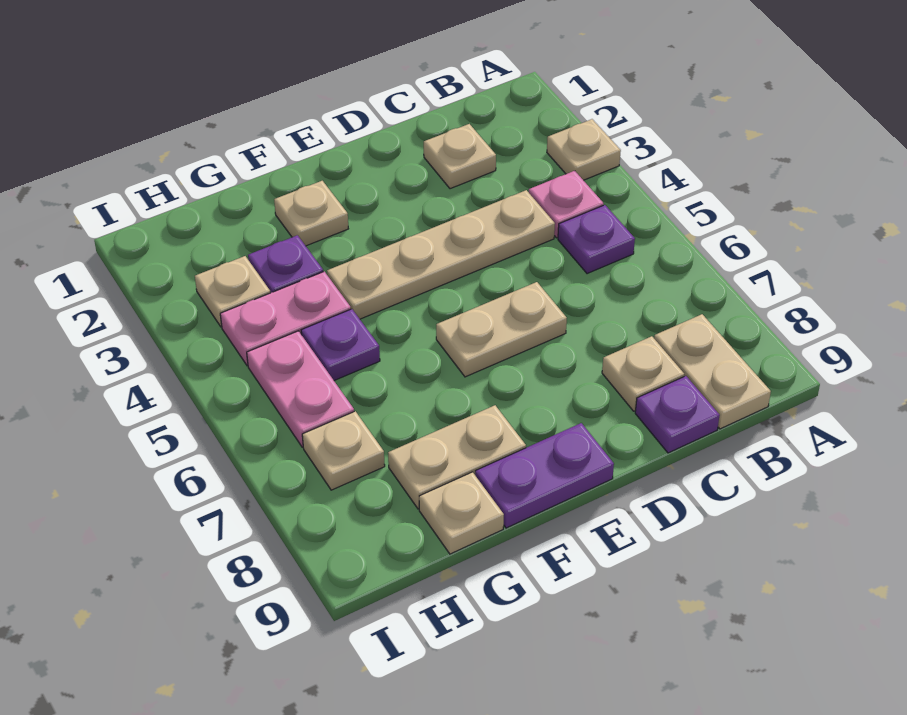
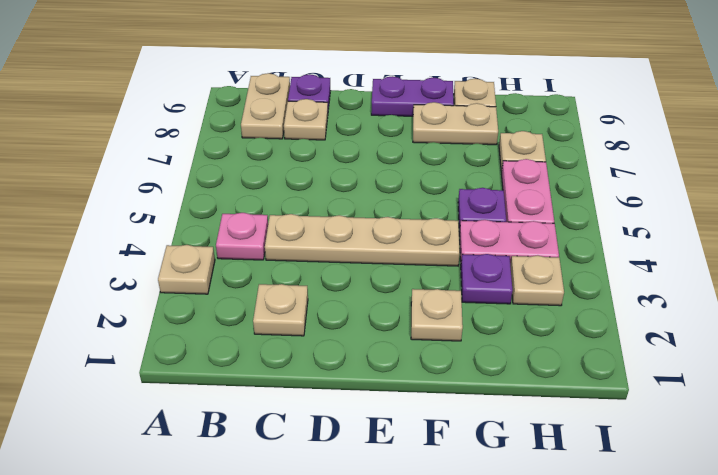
purple 1x1 plate [558,205,635,274] -> none
tan 1x2 plate [436,282,567,377] -> none

